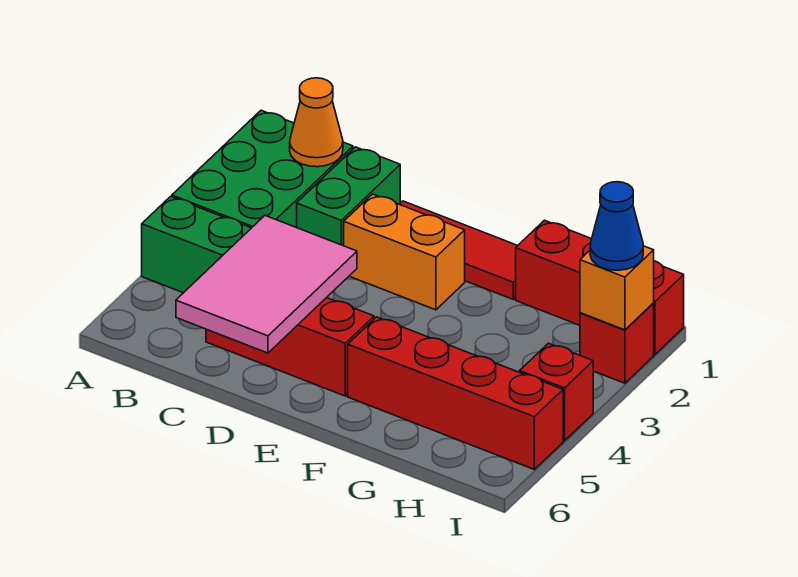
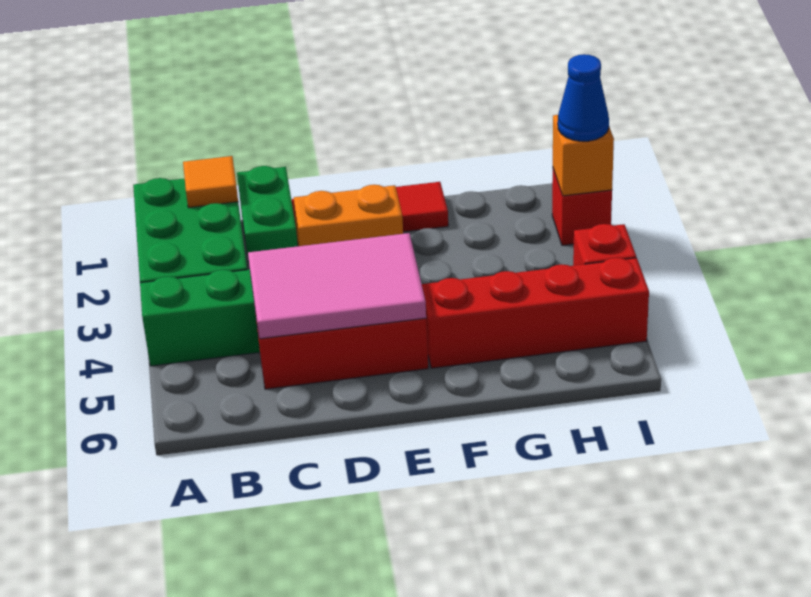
orange 1x1 cone [290,78,343,167] -> orange 1x1 tile [183,156,238,208]
pink 2x3 tile [176,216,357,353] -> pink 2x3 tile turned to [248,233,426,339]
red 1x3 brick [516,220,684,354] -> none

